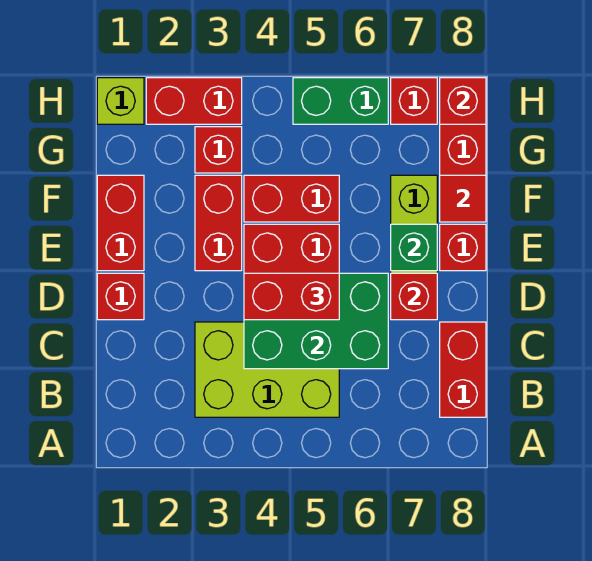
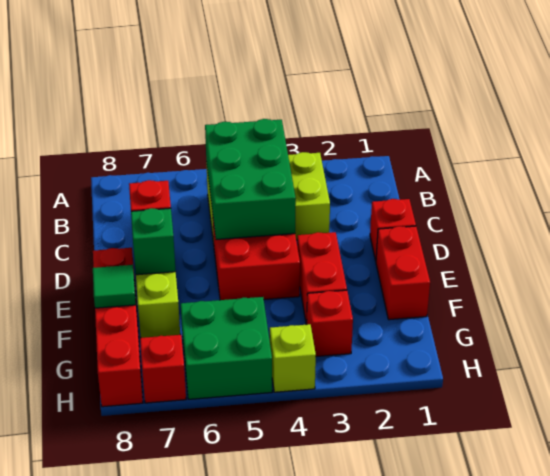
red 1x2 brick [440,322,486,417] -> none
green 2x3 brick [244,273,388,369] -> green 2x3 brick turned to [205,119,296,239]
red 1x2 brick [244,273,339,320] -> none
red 1x2 brick [244,175,339,222] -> none
red 1x1 tile [440,175,486,222] -> green 1x1 tile [93,265,136,308]
lime 1x1 brick [97,78,144,124] -> lime 1x1 brick moved to [270,324,316,392]
red 1x2 brick [146,78,242,124] -> none
green 1x2 brick [293,78,388,124] -> green 2x2 brick [181,297,272,399]
red 1x1 brick [440,78,486,124] -> none

